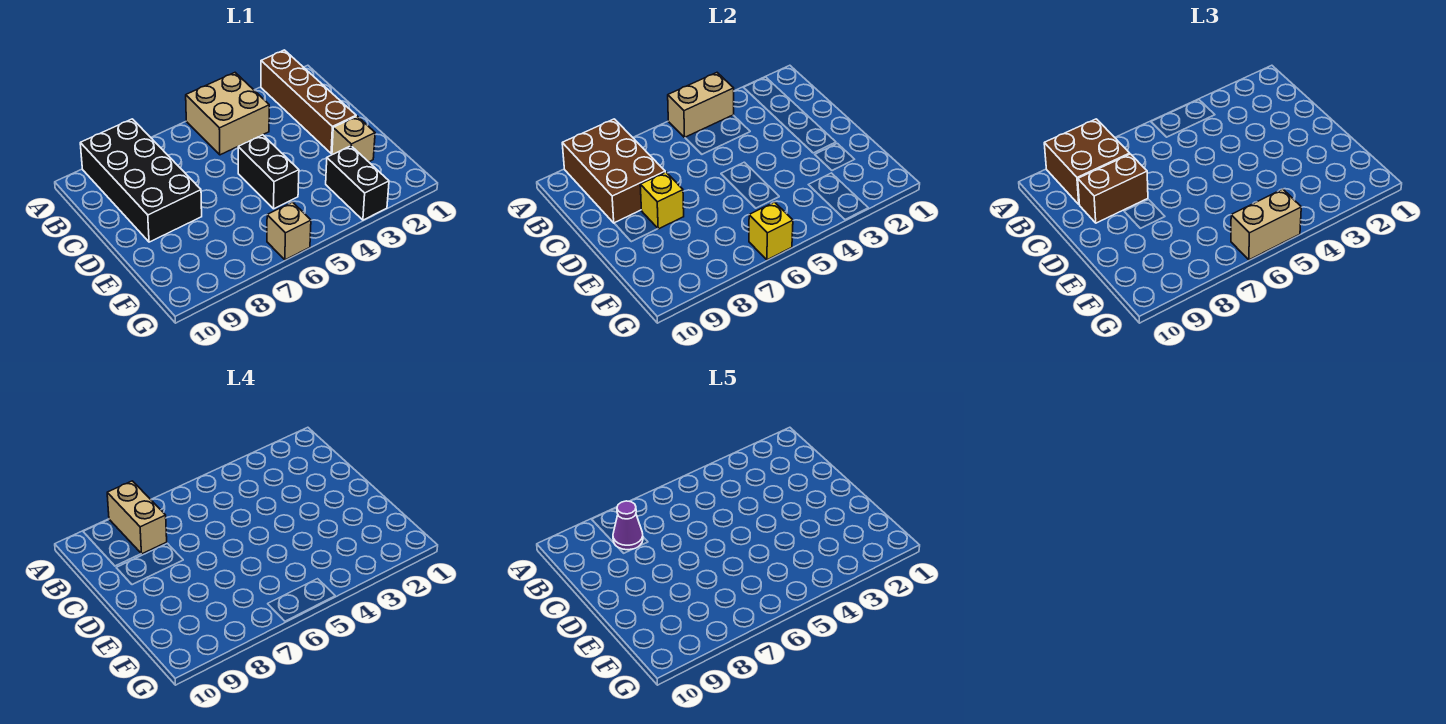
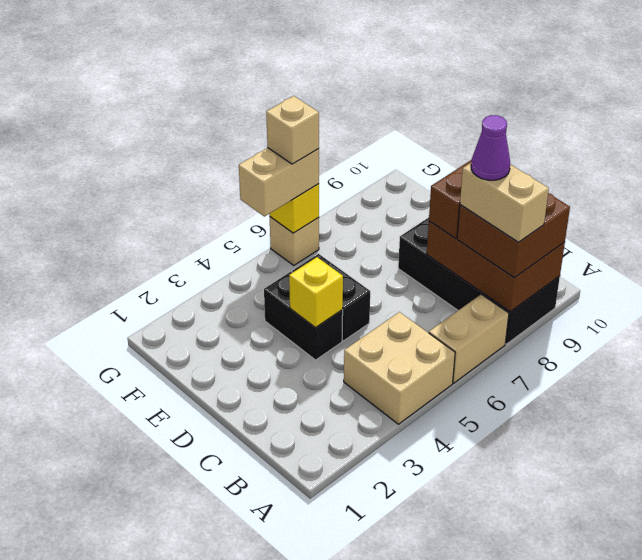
brown 1x4 brick [261,50,356,153] -> none
tan 1x2 brick [668,73,734,137] -> tan 1x2 brick moved to [429,294,509,383]
yellow 1x1 brick [640,172,684,229] -> yellow 1x1 brick moved to [289,257,343,328]
tan 1x1 brick [332,116,375,162] -> tan 1x1 brick moved to [266,96,319,164]
black 1x2 brick [326,146,389,220] -> black 1x2 brick moved to [264,272,343,360]

